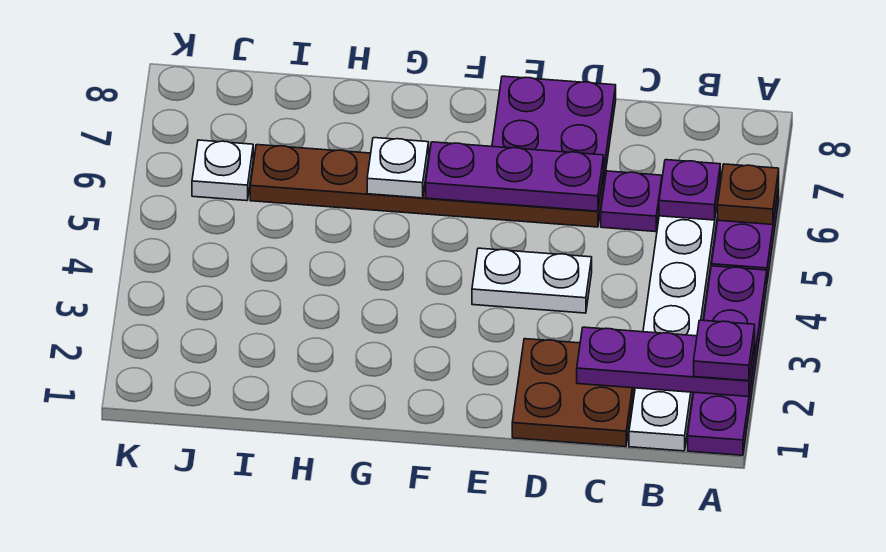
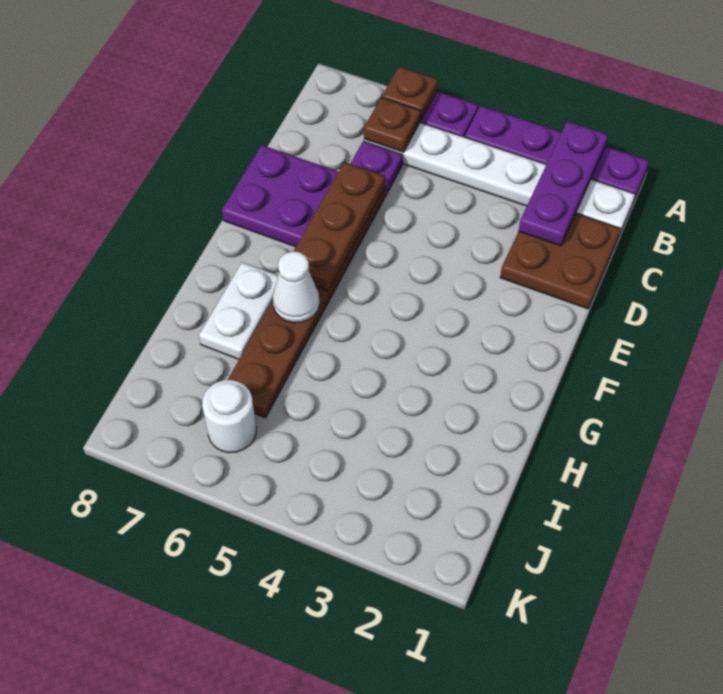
purple 1x1 plate [694,320,755,381] -> none
purple 1x1 plate [659,160,720,220] -> brown 1x1 plate [364,97,421,152]
white 1x2 plate [472,248,592,313] -> white 1x2 plate moved to [199,262,278,359]
purple 1x3 plate [426,142,604,211] -> brown 1x3 plate [294,162,385,291]
white 1x1 plate [367,138,429,198] -> white 1x1 cone [273,251,320,323]
white 1x1 plate [192,140,253,201] -> white 1x1 round brick [202,380,256,453]

